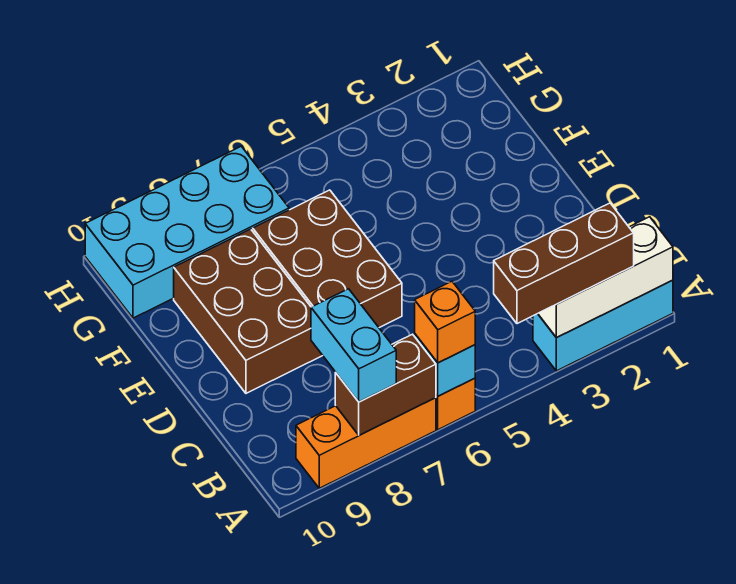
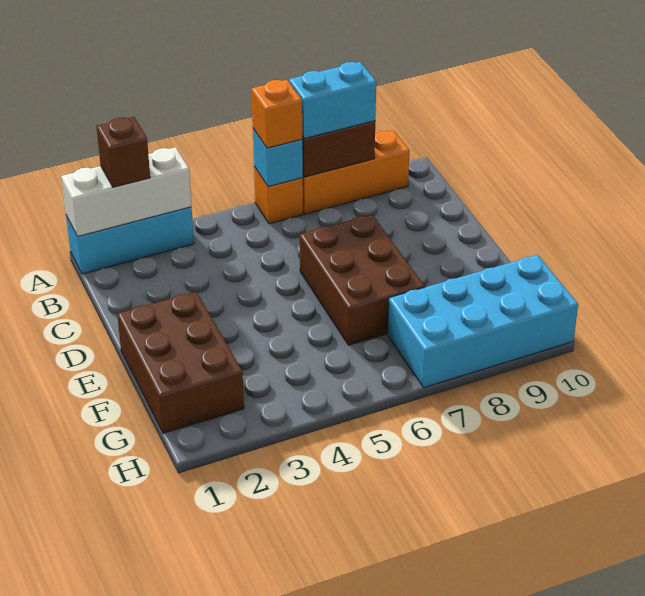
brown 1x3 brick [494,203,634,324] -> brown 1x1 brick [96,117,150,187]
cyan 1x2 brick [311,289,396,402] -> cyan 1x2 brick turned to [289,62,376,139]
brown 2x3 brick [174,229,323,393] -> brown 2x3 brick moved to [117,292,244,433]

